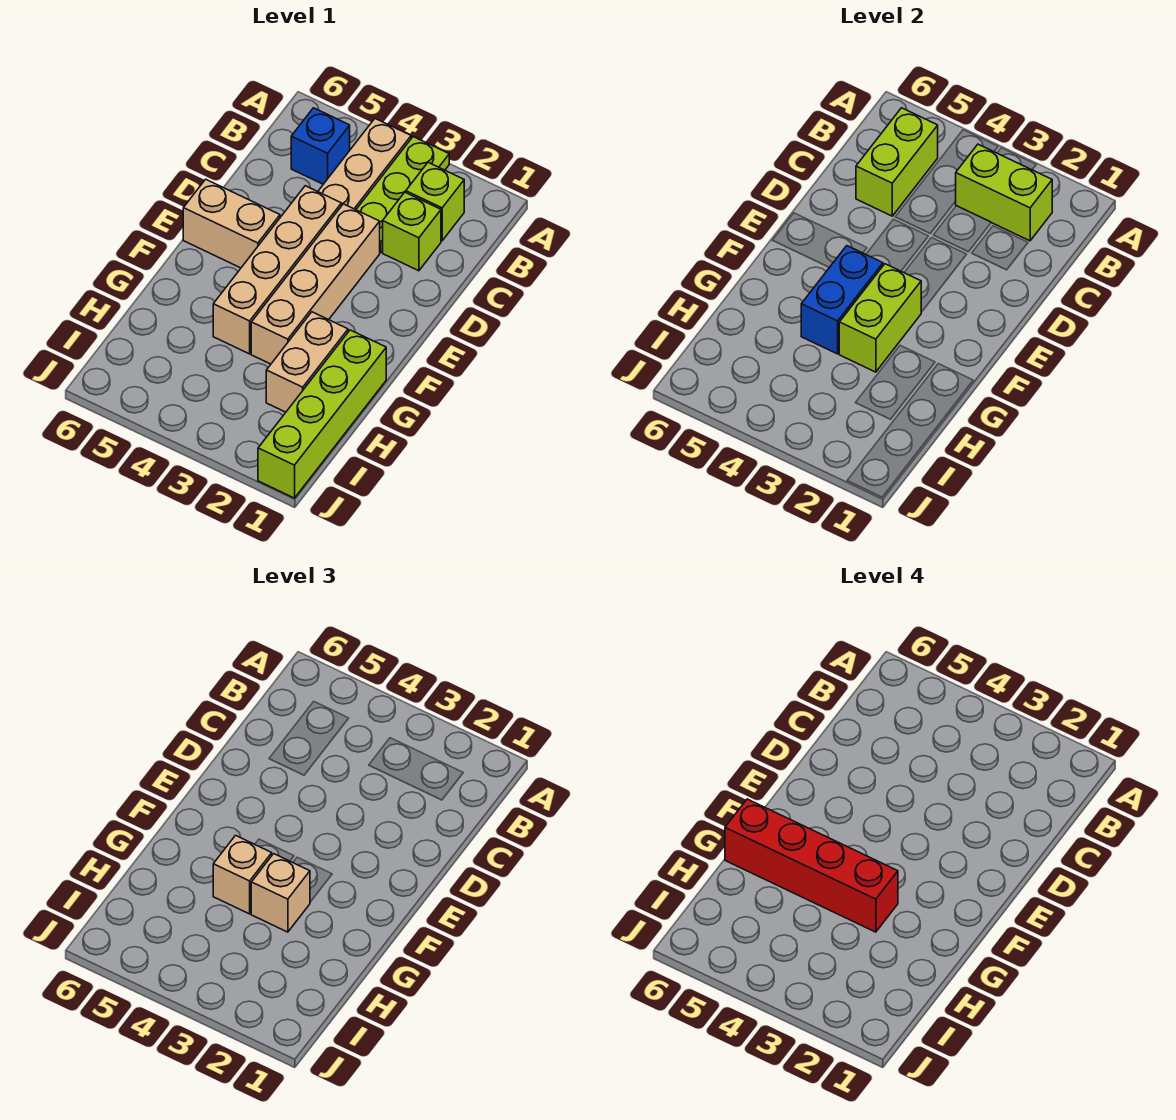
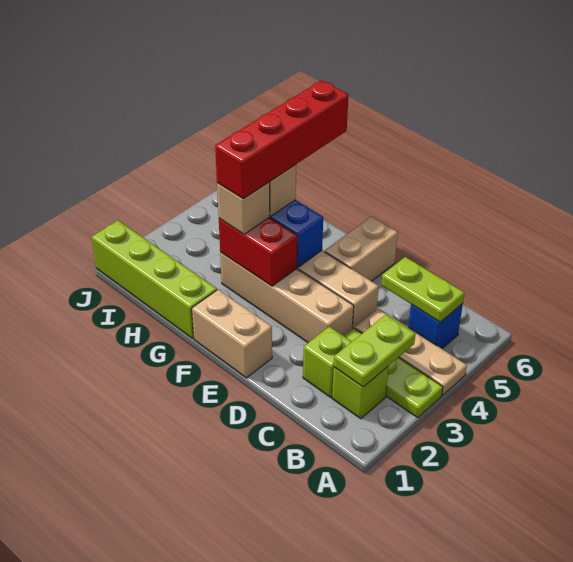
lime 1x2 brick [955,144,1052,241] -> lime 1x2 plate [334,315,415,387]
lime 1x2 brick [856,108,938,216] -> lime 1x2 plate [381,257,464,322]
lime 1x2 brick [839,264,921,372] -> red 1x2 brick [219,217,297,286]
tan 1x2 brick [266,312,348,412] -> tan 1x2 brick moved to [192,290,272,378]

